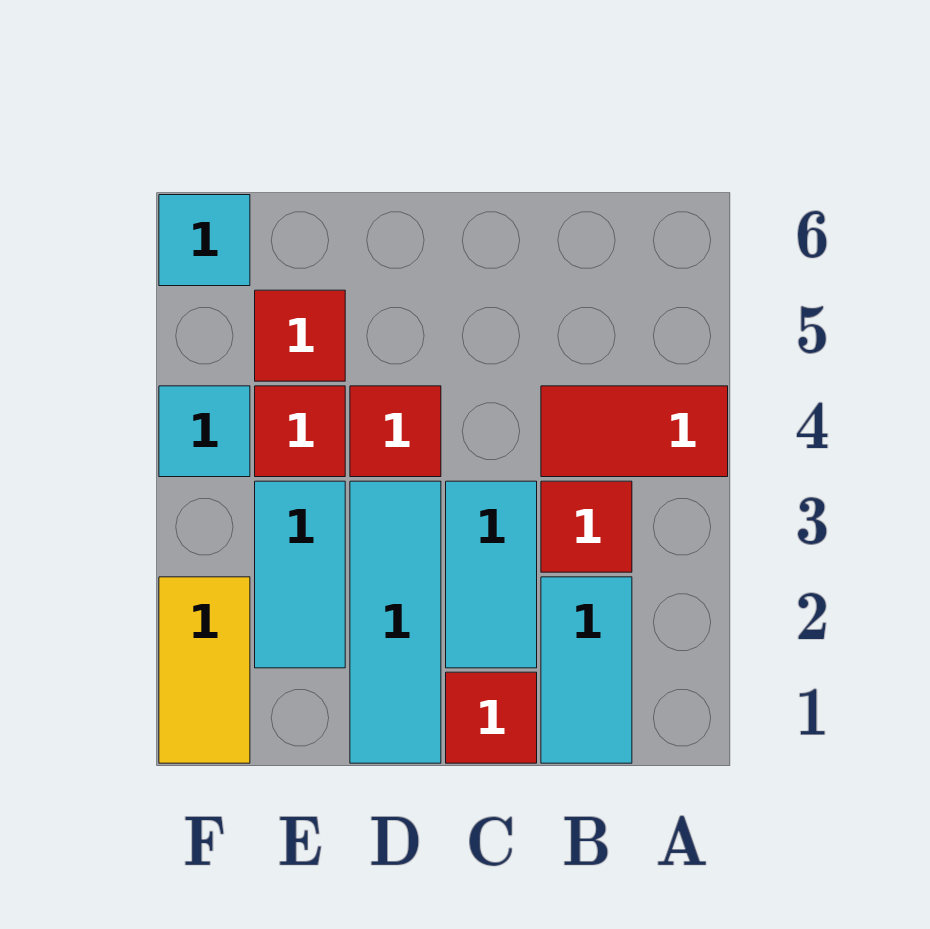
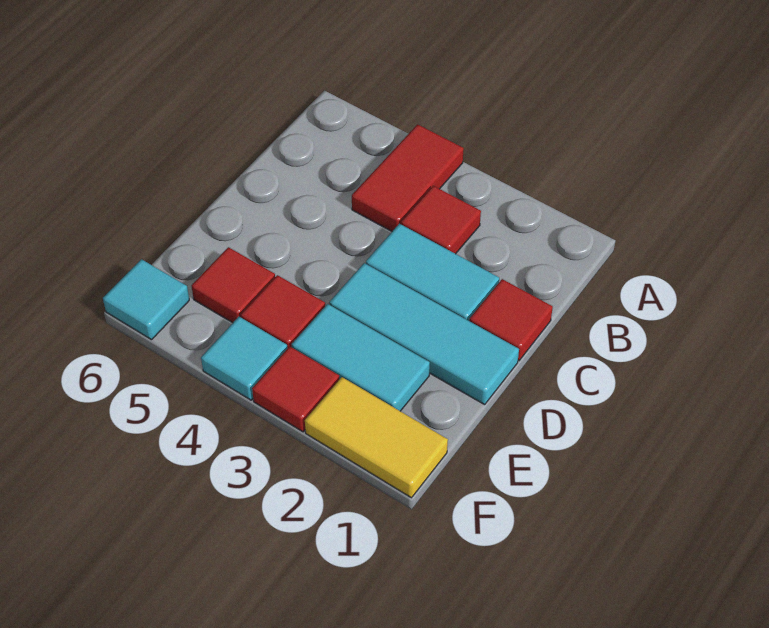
cyan 1x2 tile [541,577,632,763] -> none
red 1x1 tile [350,386,441,477] -> red 1x1 tile moved to [252,346,339,432]

